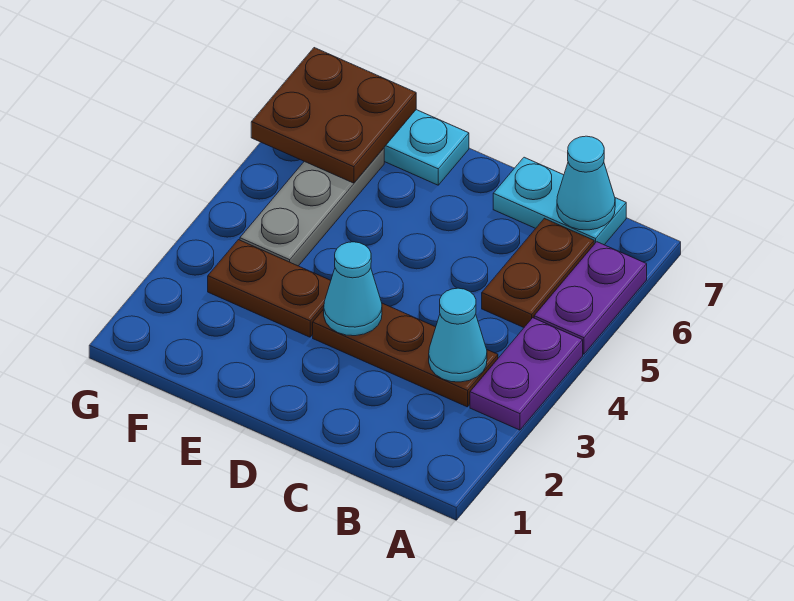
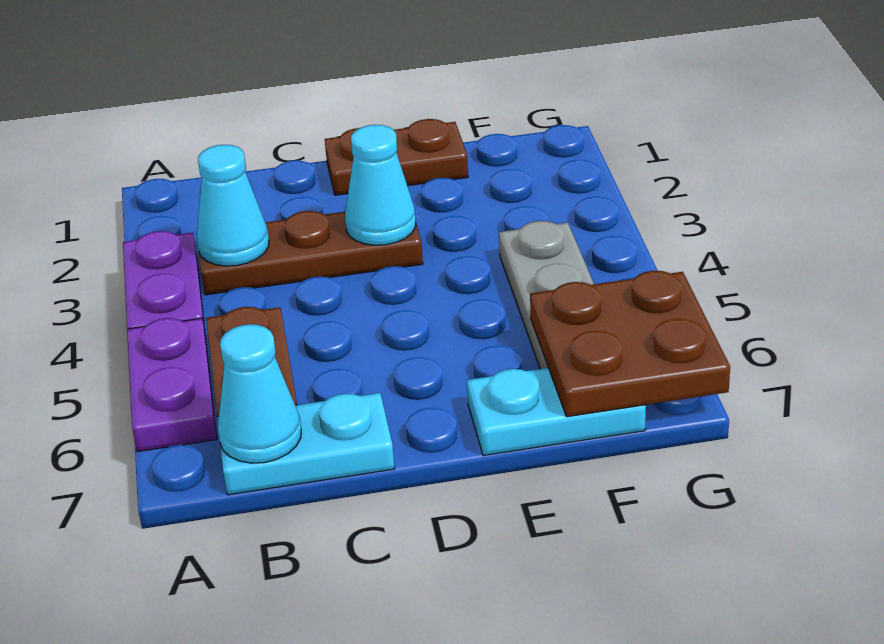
brown 1x2 plate [208,240,331,337] -> brown 1x2 plate moved to [325,119,468,195]

